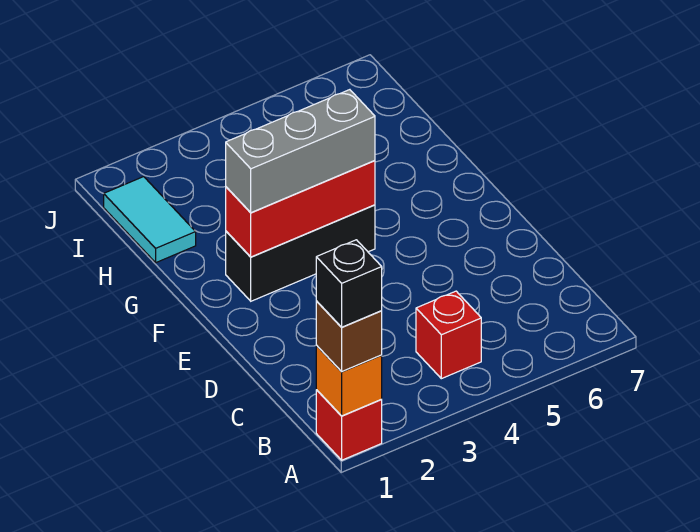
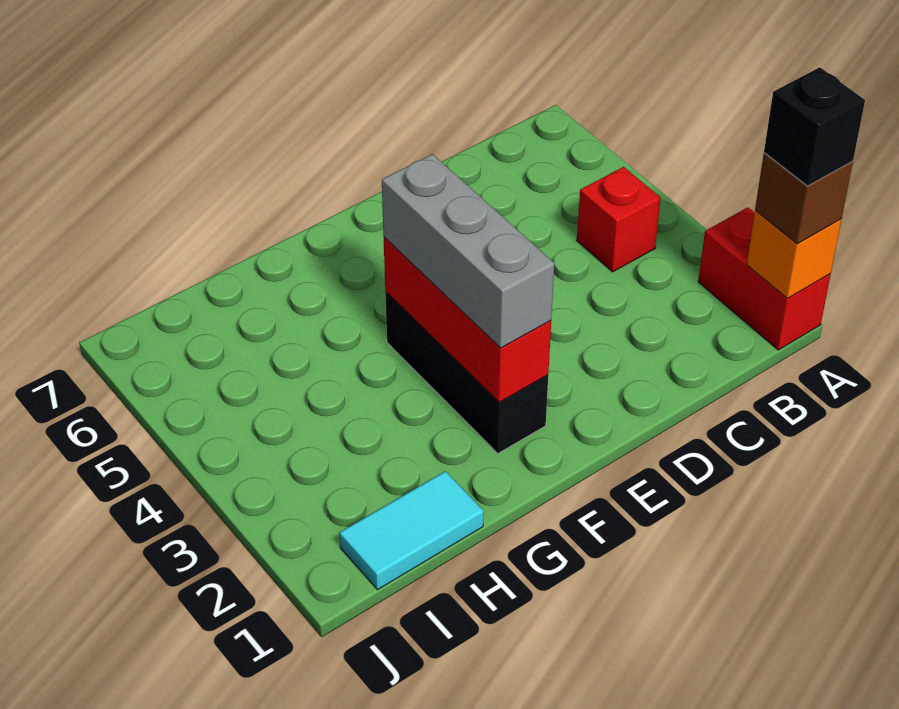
red 1x1 brick [316,390,382,460] -> red 1x2 brick [698,207,831,350]

